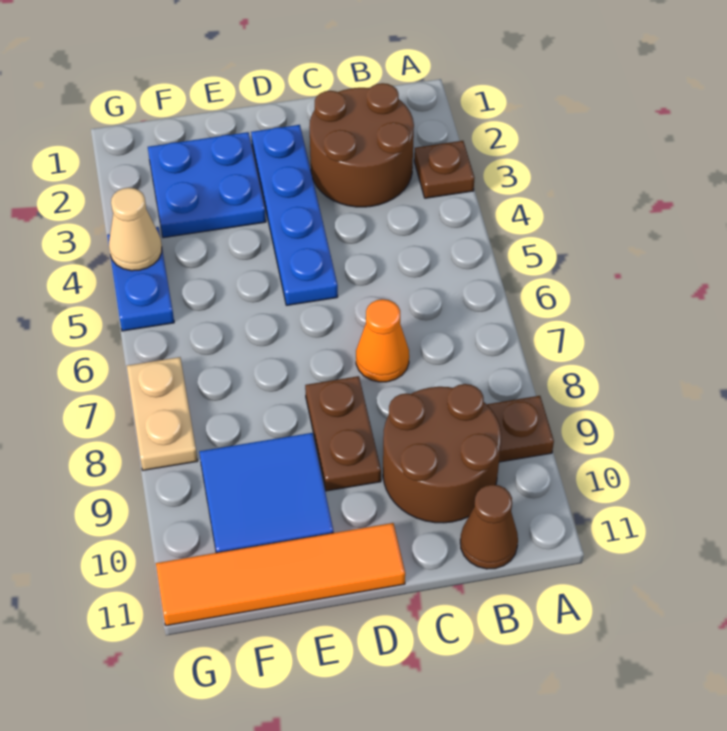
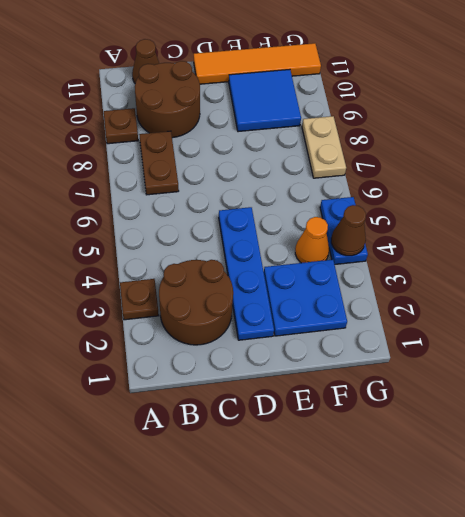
orange 1x1 cone [356,299,409,382] -> orange 1x1 cone moved to [295,217,329,263]
brown 1x2 plate [305,376,381,491] -> brown 1x2 plate moved to [139,131,179,195]
tan 1x1 cone [109,188,162,271] -> brown 1x1 cone [331,205,366,256]

